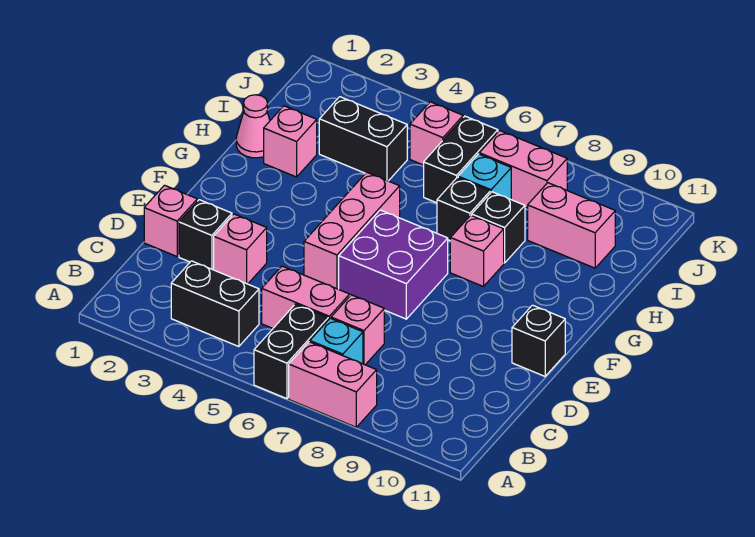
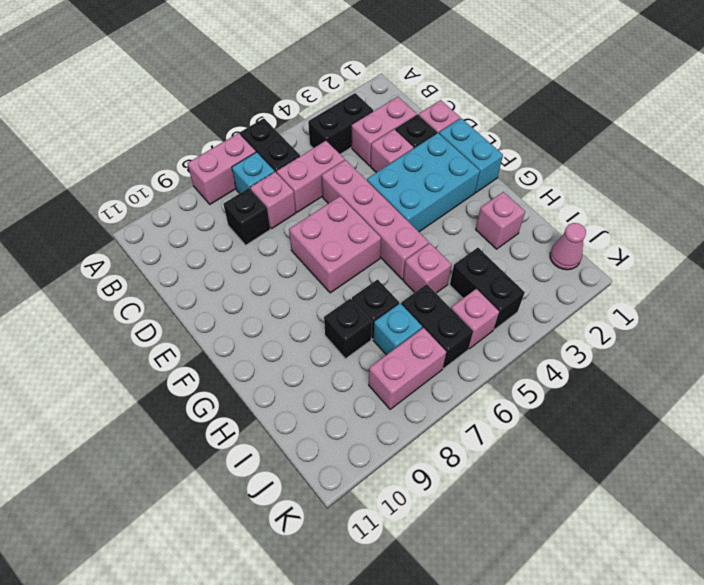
none -> cyan 1x2 brick [439,118,503,192]
none -> cyan 2x3 brick [367,133,480,232]
pink 1x3 brick [304,172,400,289] -> pink 1x4 brick [322,160,429,279]
purple 2x2 brick [339,210,448,319] -> pink 2x2 brick [289,196,381,293]
black 1x1 brick [512,305,565,376] -> black 1x1 brick moved to [223,188,270,245]
pink 1x1 brick [450,215,504,287] -> pink 1x1 brick moved to [403,243,451,293]
pink 1x1 cone [236,95,270,158] -> pink 1x1 cone moved to [550,223,586,270]
black 1x2 brick [319,97,407,181] -> black 1x2 brick turned to [450,248,525,330]
pink 1x2 brick [528,183,615,268] -> pink 1x2 brick moved to [352,97,417,166]

